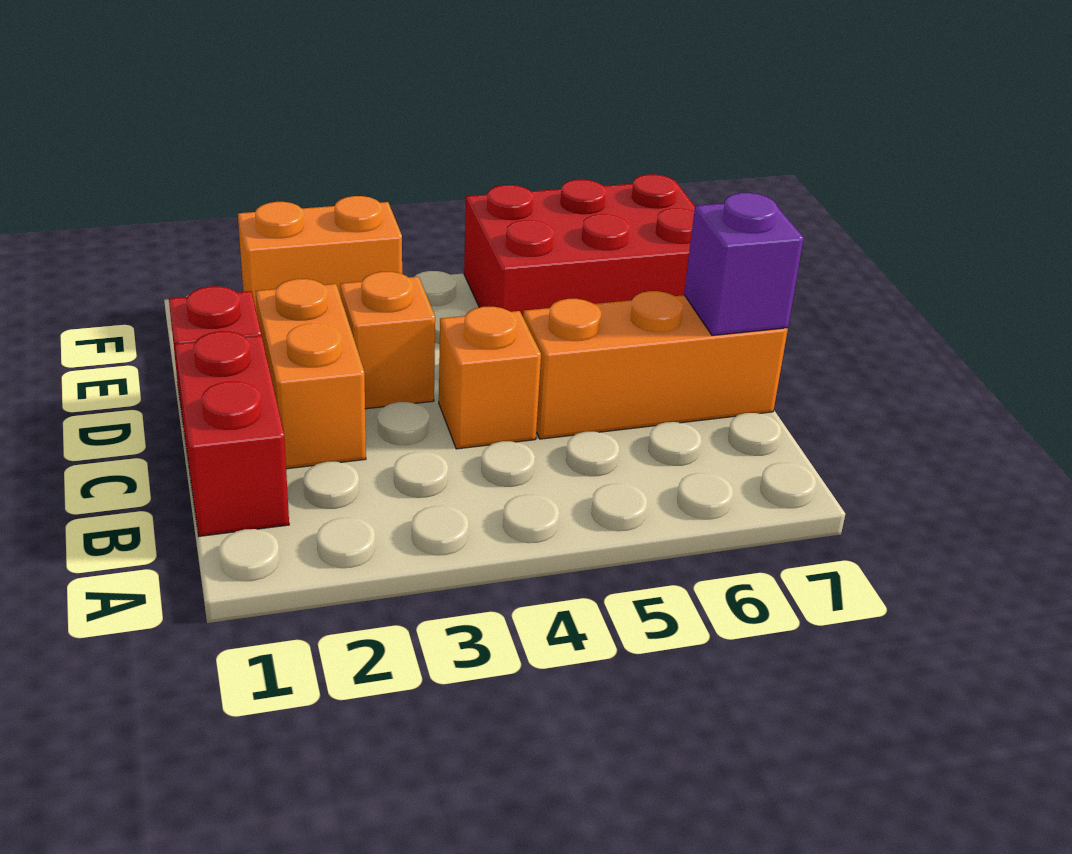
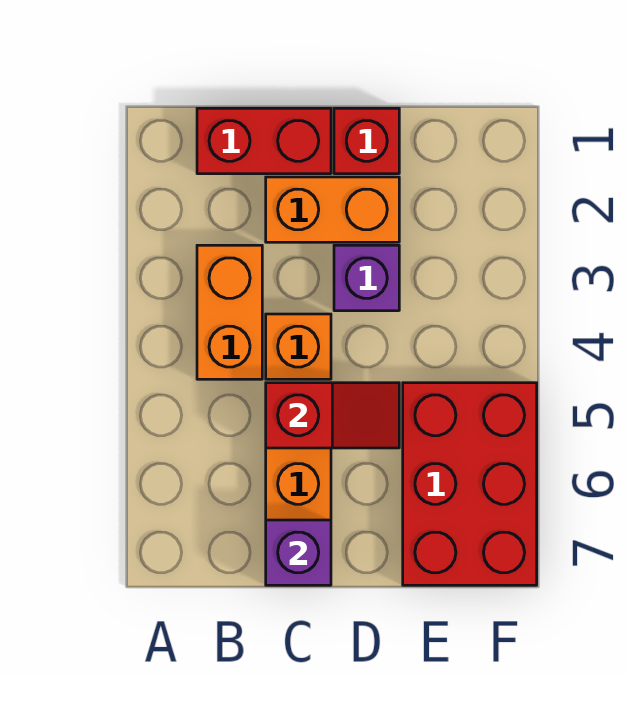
none -> red 1x2 slope [266,383,399,448]
orange 1x1 brick [340,272,435,409] -> purple 1x1 brick [334,245,399,311]
orange 1x2 brick [238,196,402,313] -> orange 1x2 brick moved to [197,245,262,379]

